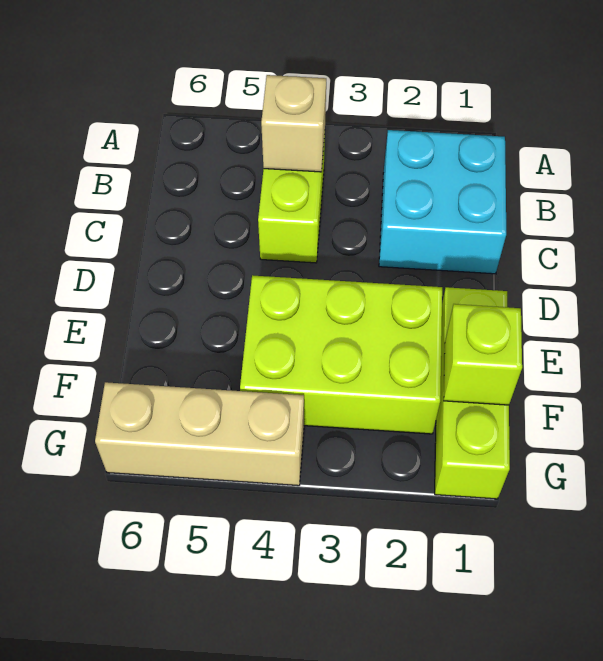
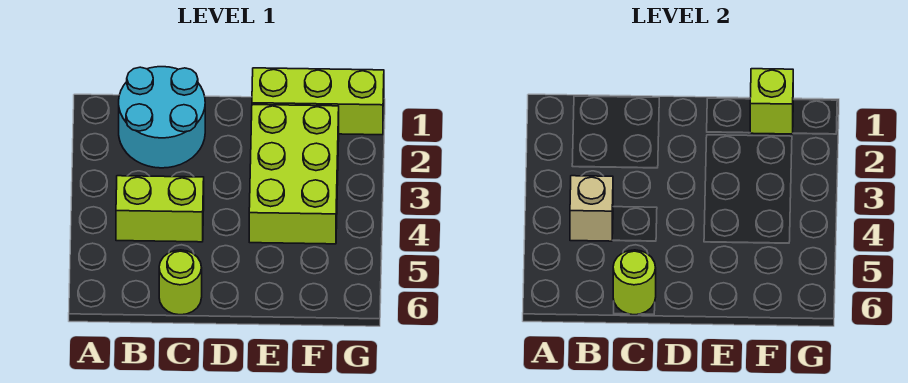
cyan 2x2 brick [379,130,506,274] -> cyan 2x2 round brick [119,67,205,168]
none -> lime 1x1 round brick [159,250,202,315]
none -> lime 1x1 round brick [613,250,656,315]
tan 1x3 brick [95,382,304,486] -> none

